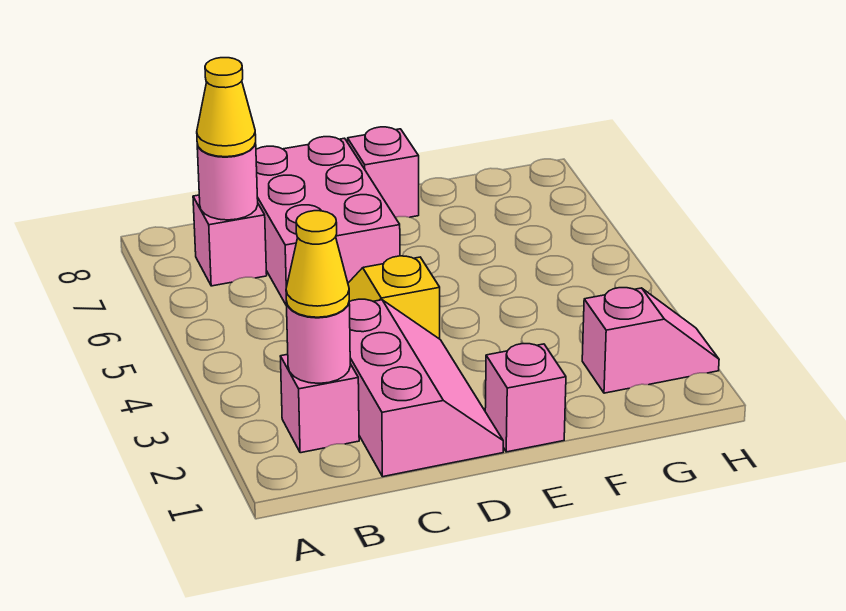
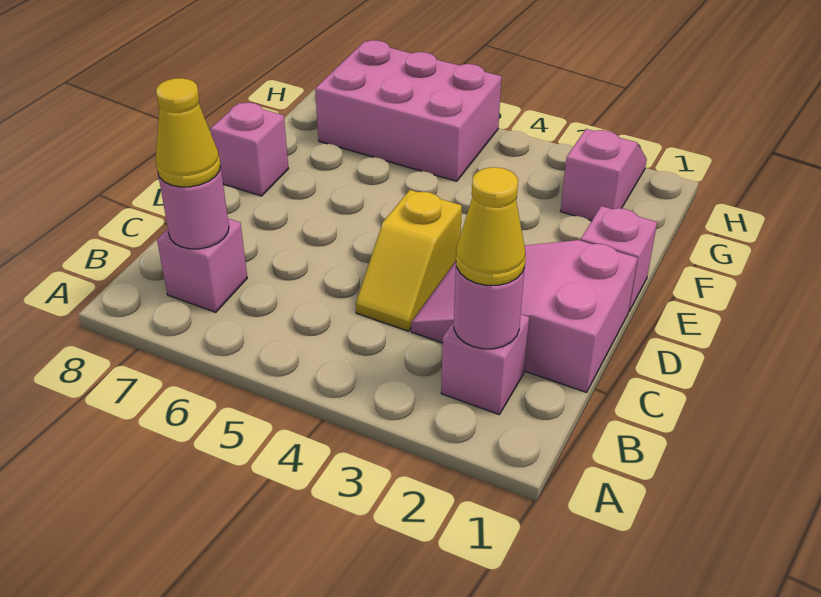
pink 2x3 slope [349,299,503,477] -> pink 2x3 slope turned to [411,240,638,392]
pink 2x3 brick [256,137,400,306] -> pink 2x3 brick moved to [315,40,502,181]

